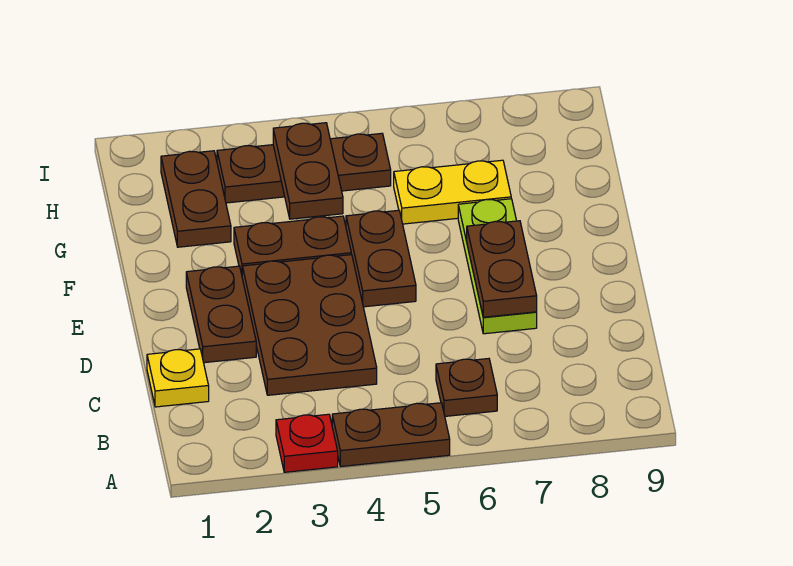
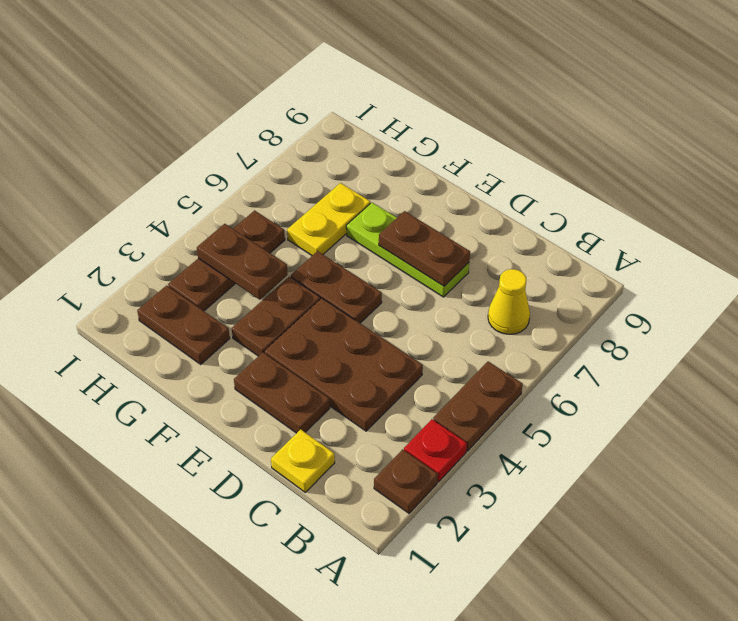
brown 1x1 plate [436,359,497,416] -> brown 1x1 plate moved to [374,449,438,513]
none -> yellow 1x1 cone [488,269,530,334]

